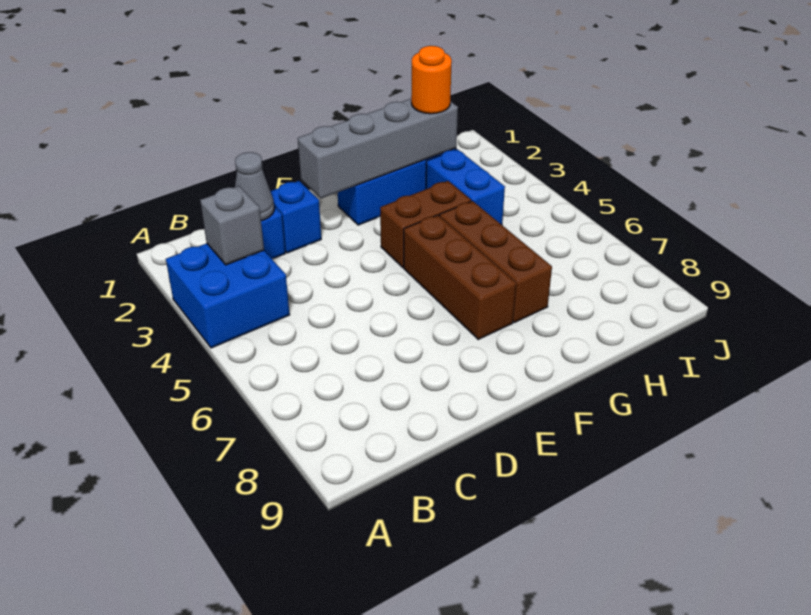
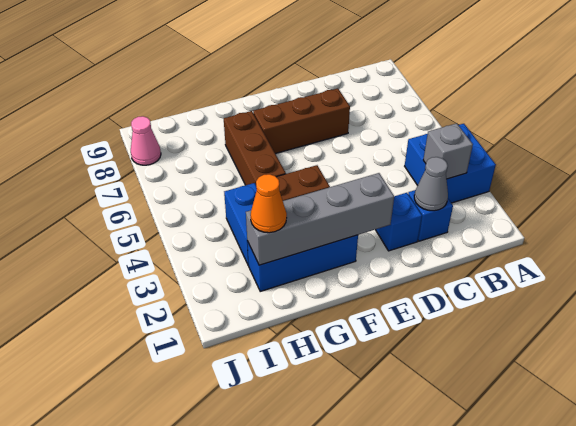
brown 1x3 brick [404,215,516,339] -> brown 1x3 brick turned to [253,88,350,154]
orange 1x1 round brick [411,46,452,114] -> orange 1x1 cone [251,174,287,233]
none -> pink 1x1 cone [131,116,161,165]

